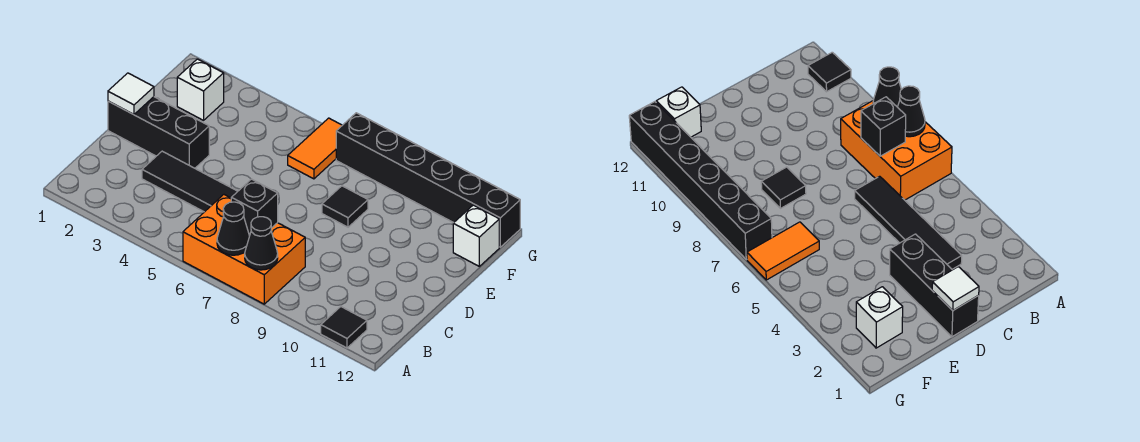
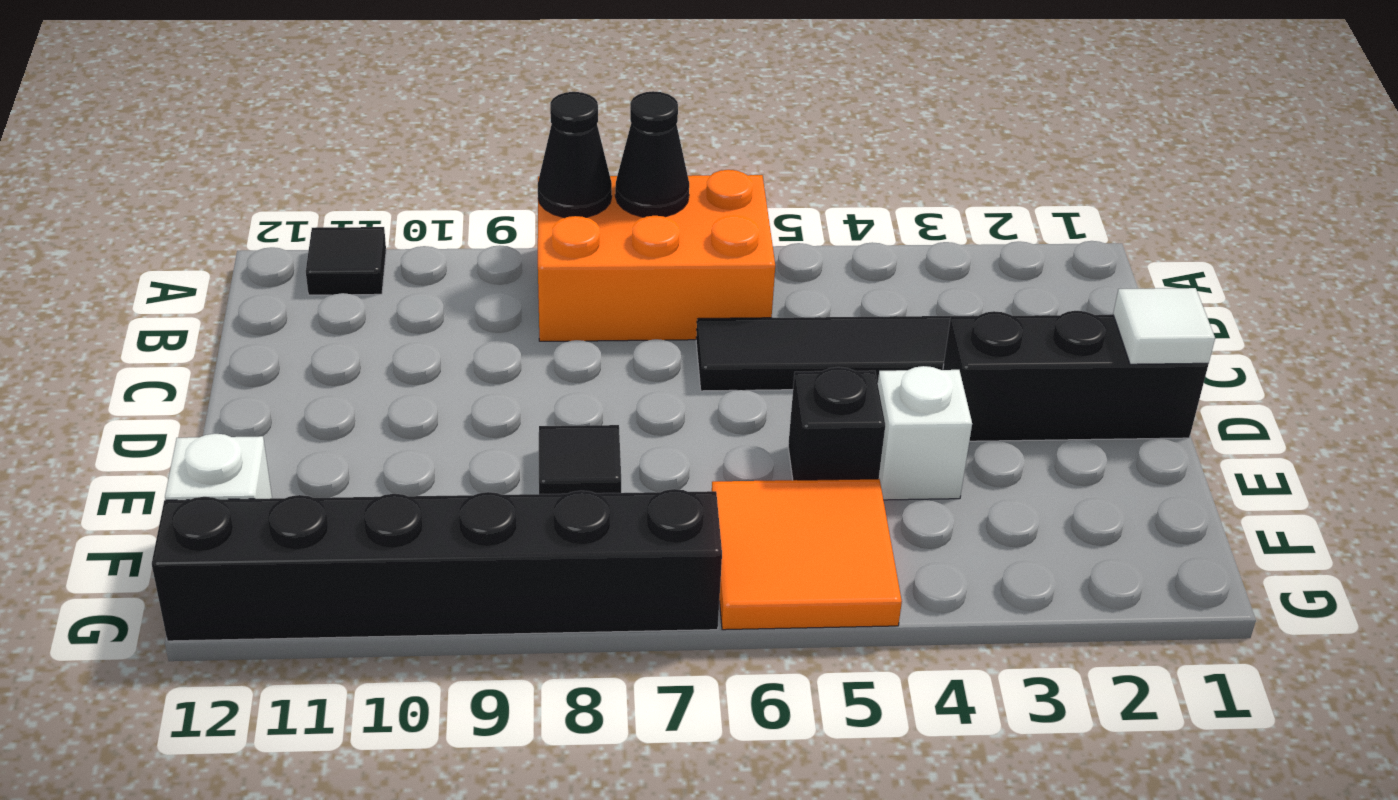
black 1x1 brick [231,179,278,236] -> black 1x1 brick moved to [788,367,885,480]
white 1x1 brick [177,59,224,120] -> white 1x1 brick moved to [878,366,972,500]
orange 1x2 tile [288,118,342,179] -> orange 2x2 tile [712,479,902,630]

